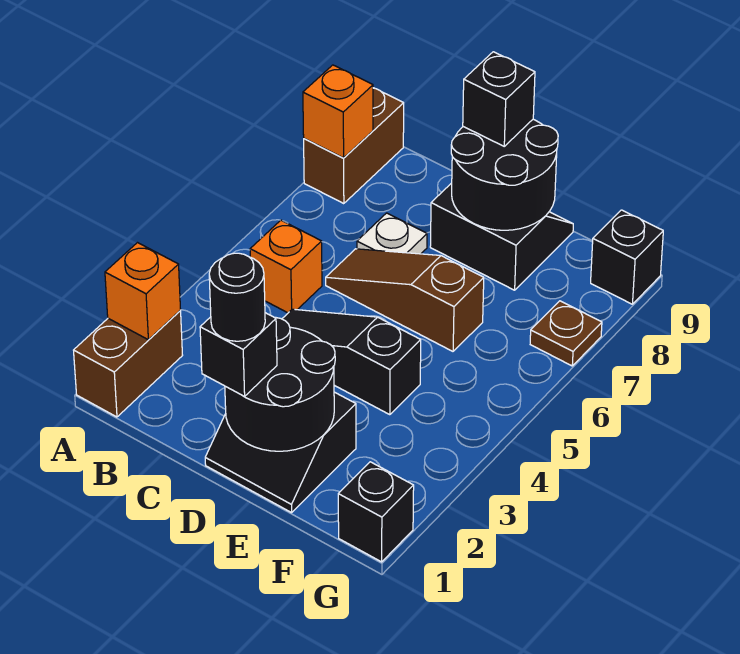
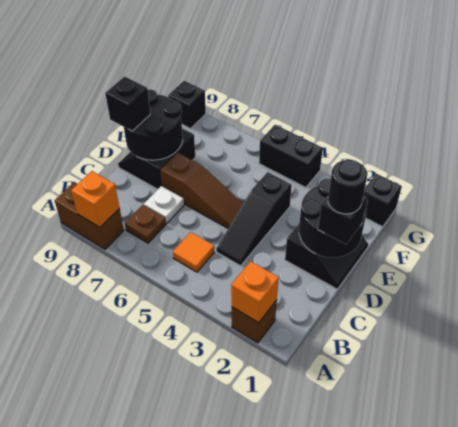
brown 1x2 brick [74,311,183,417] -> brown 1x1 brick [232,300,277,343]
orange 1x1 brick [250,220,322,313] -> orange 1x1 tile [173,232,214,272]
brown 1x3 slope [326,249,484,351] -> brown 1x3 slope turned to [160,153,243,228]
none -> black 1x2 brick [259,125,323,187]
brown 1x1 plate [530,301,602,366] -> brown 1x1 plate moved to [125,205,166,243]

